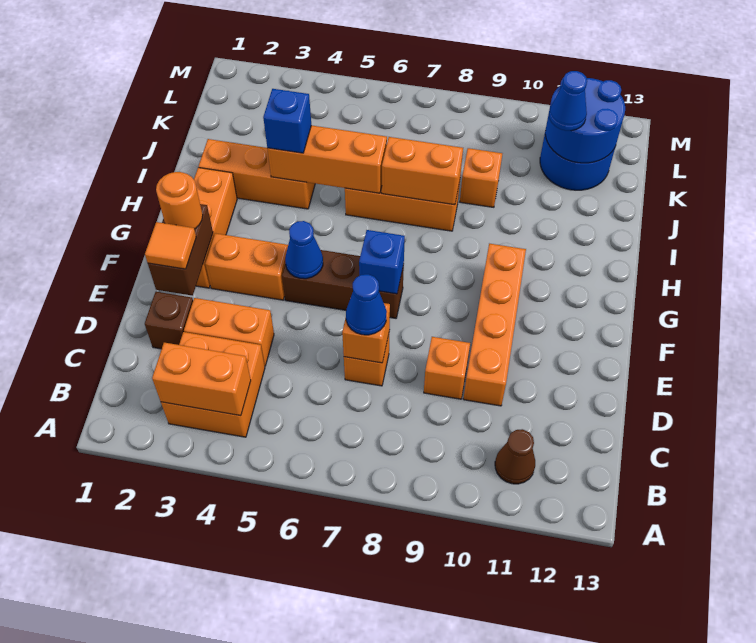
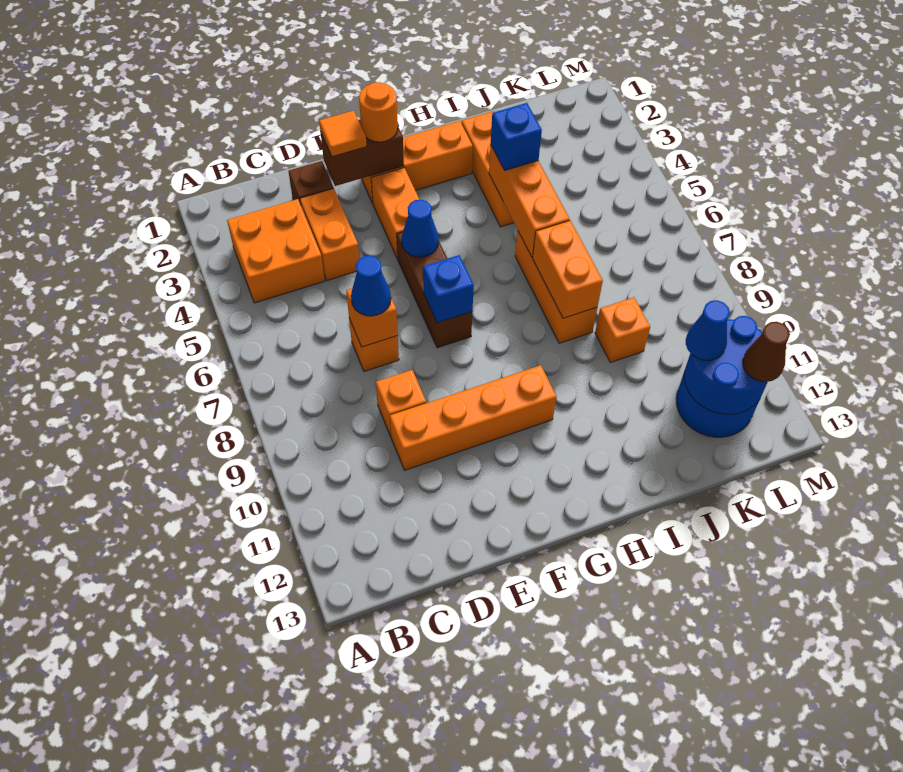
orange 1x2 brick [152,343,251,416] -> none
brown 1x1 cone [495,429,535,484] -> brown 1x1 cone moved to [743,322,790,382]

